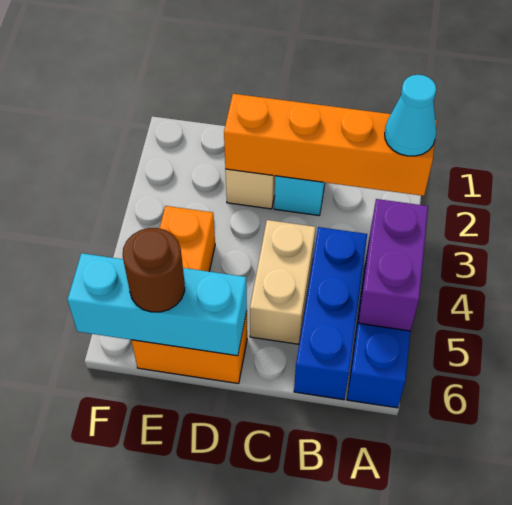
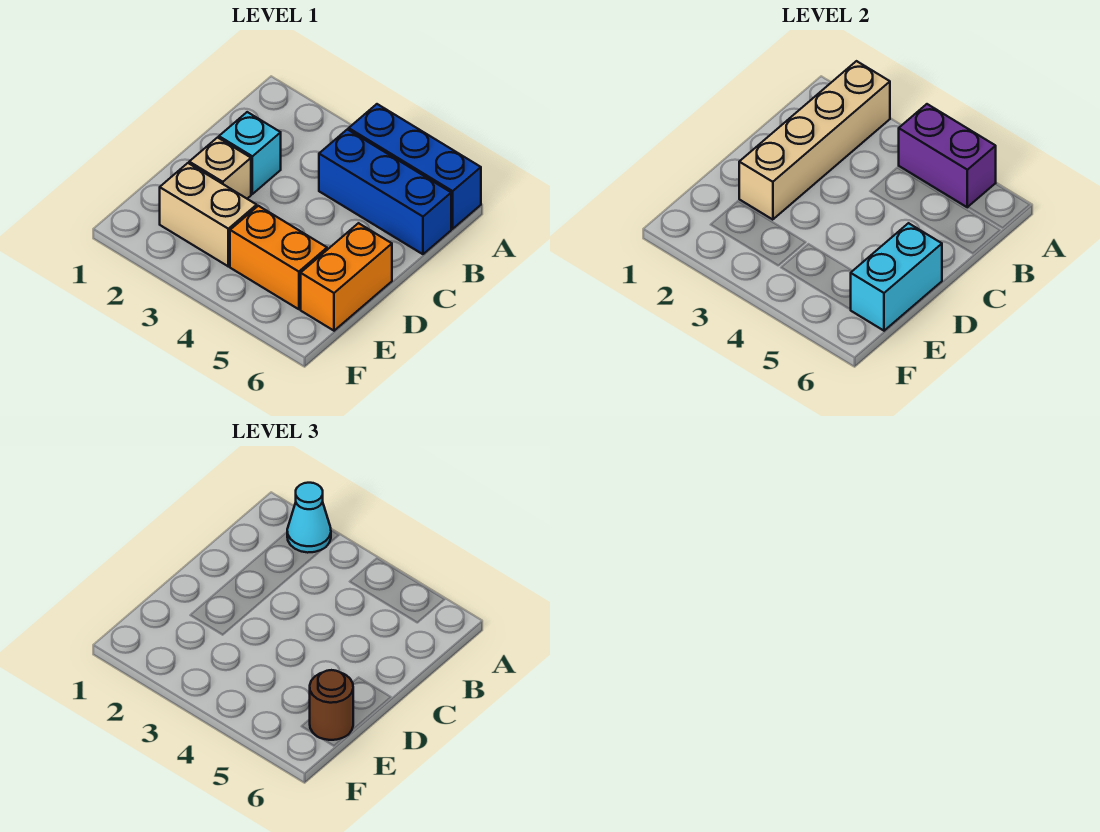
orange 1x4 brick [224,94,437,196] -> tan 1x4 brick [739,61,890,220]
tan 1x2 brick [250,220,316,344] -> tan 1x2 brick moved to [160,163,257,266]
cyan 1x3 brick [68,253,247,356] -> cyan 1x2 brick [851,223,942,331]

